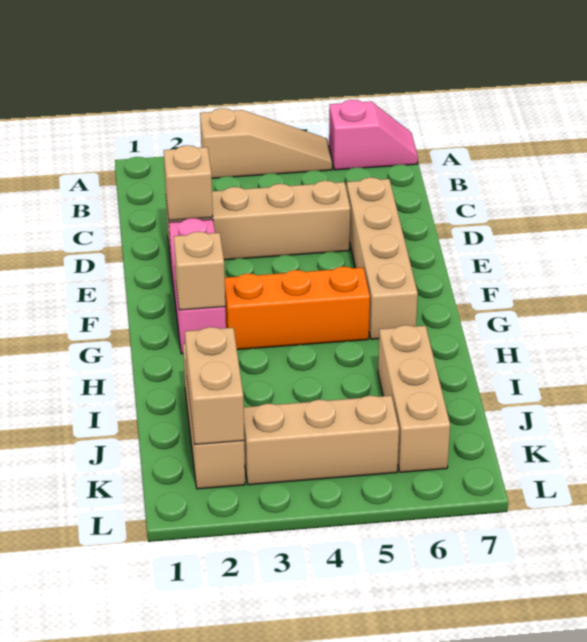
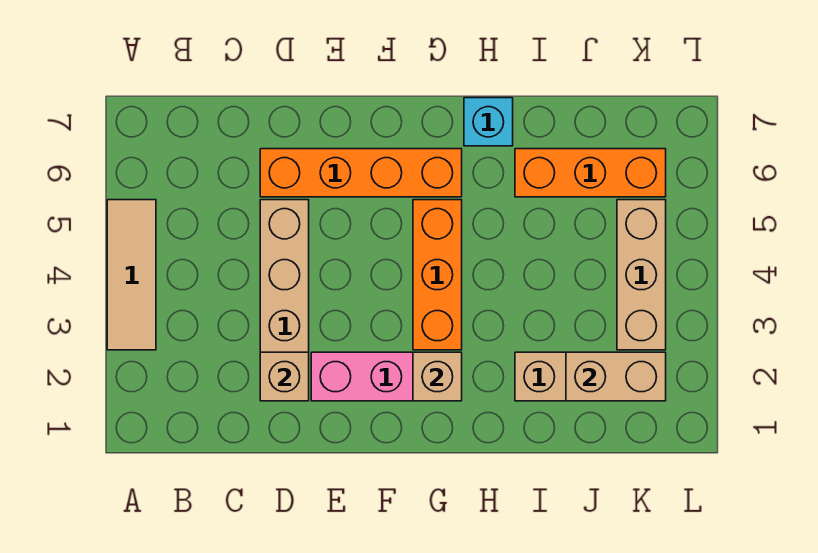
tan 1x3 slope [200,108,332,178] -> tan 1x3 tile [107,200,156,350]
pink 1x2 slope [329,100,418,170] -> none
tan 1x4 brick [347,177,418,339] -> orange 1x4 brick [260,149,462,197]
none -> cyan 1x1 brick [464,98,513,146]
tan 1x3 brick [378,325,450,472] -> orange 1x3 brick [515,149,666,197]

